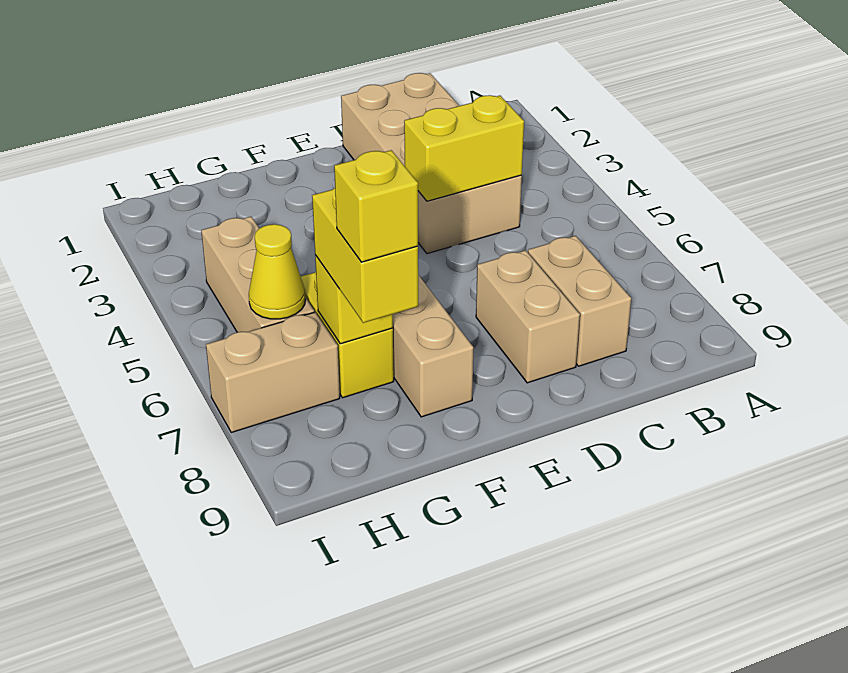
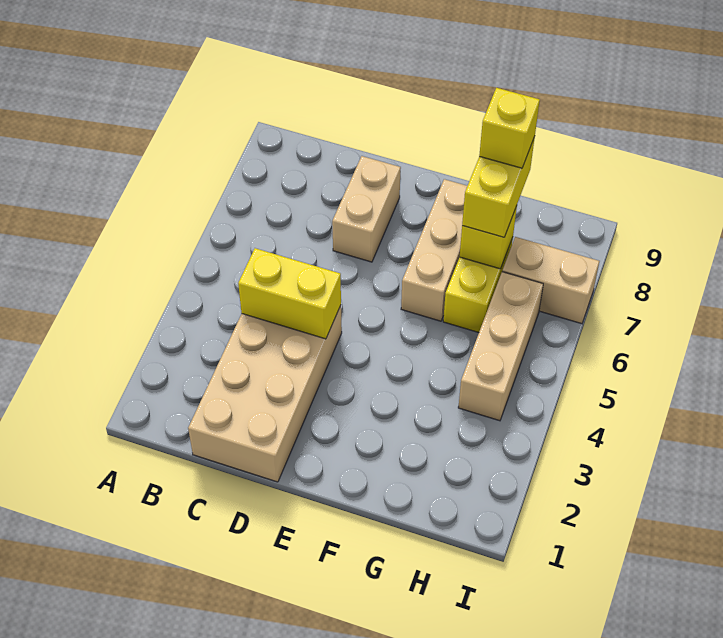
tan 1x2 brick [528,236,631,366] -> none
yellow 1x1 cone [249,224,305,319] -> none

